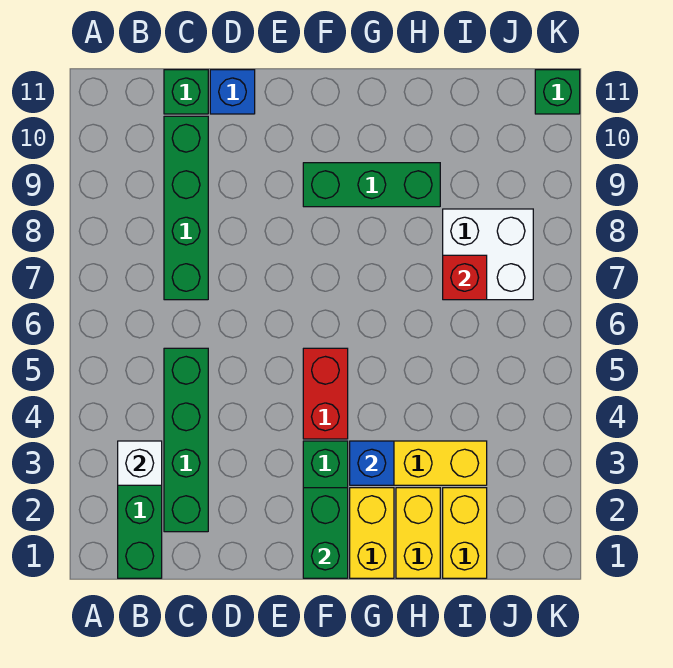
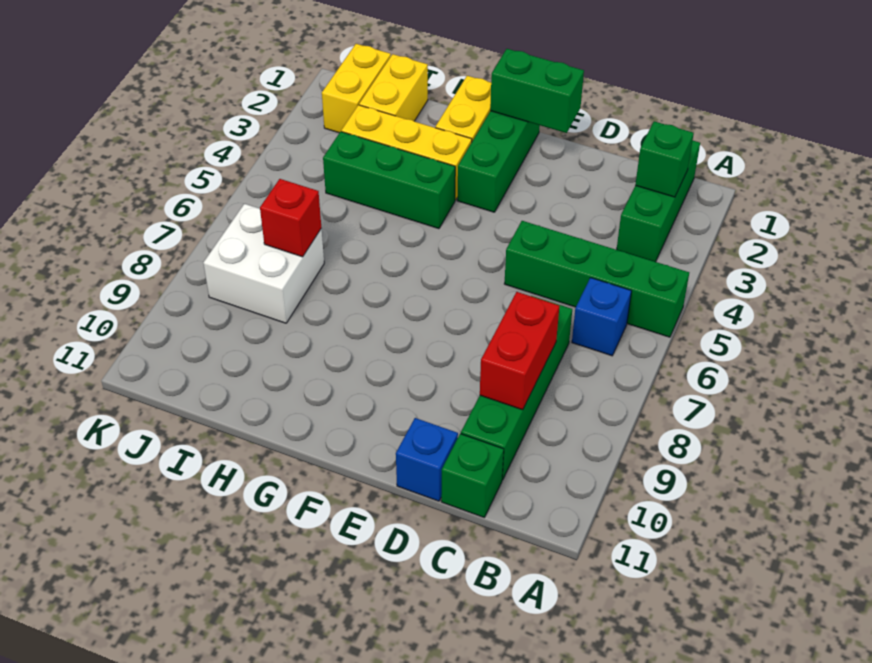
white 1x1 brick [118,441,162,485] -> none
green 1x4 brick [164,348,208,532] -> green 1x4 brick turned to [504,221,689,337]
green 1x2 brick [303,488,348,578] -> green 1x2 brick turned to [490,49,584,133]
red 1x2 brick [303,348,348,439] -> red 1x2 brick moved to [480,292,559,410]
green 1x3 brick [303,163,440,207] -> green 1x3 brick moved to [323,132,455,229]
blue 1x1 brick [350,441,394,485] -> blue 1x1 brick moved to [572,278,631,356]
yellow 1x2 brick [396,488,440,578] -> yellow 1x2 brick moved to [322,44,391,133]
green 1x1 brick [535,70,580,114] -> green 1x1 brick moved to [635,121,694,197]

